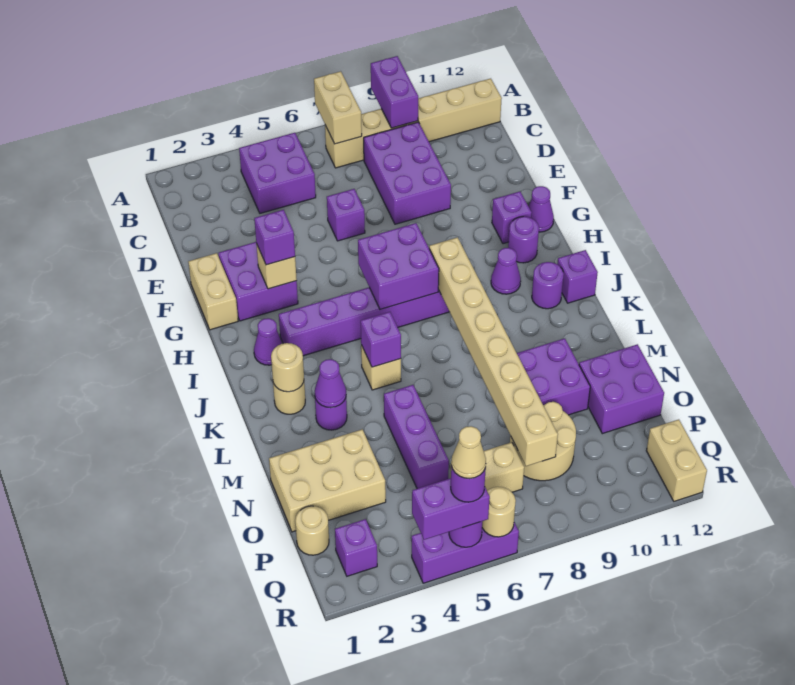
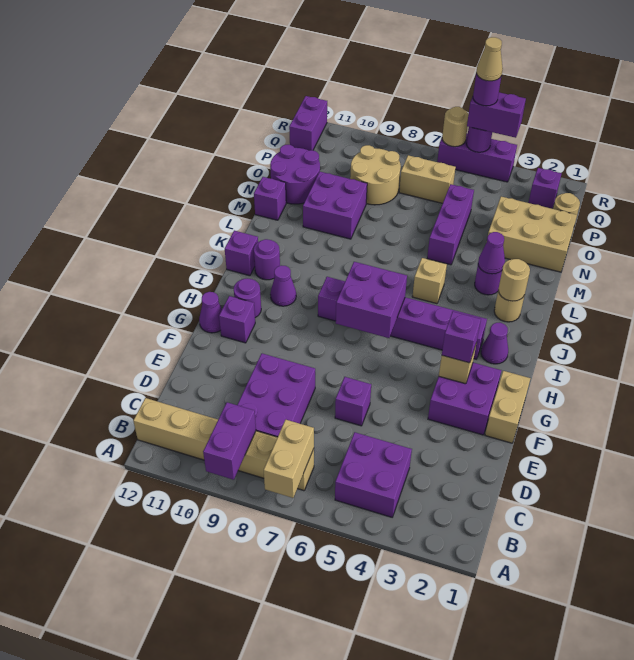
tan 1x8 brick [429,237,558,466] -> none
purple 1x1 brick [361,312,401,367] -> purple 1x1 brick moved to [254,177,286,220]
purple 2x2 brick [579,344,664,434] -> purple 2x2 round brick [270,145,320,204]
tan 1x2 brick [646,420,707,501] -> purple 1x2 brick [289,96,327,151]

